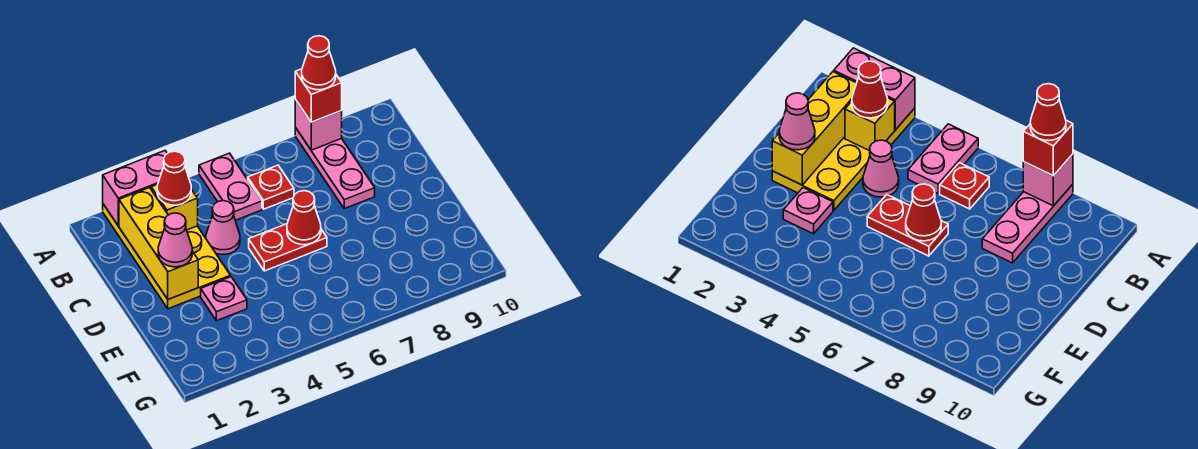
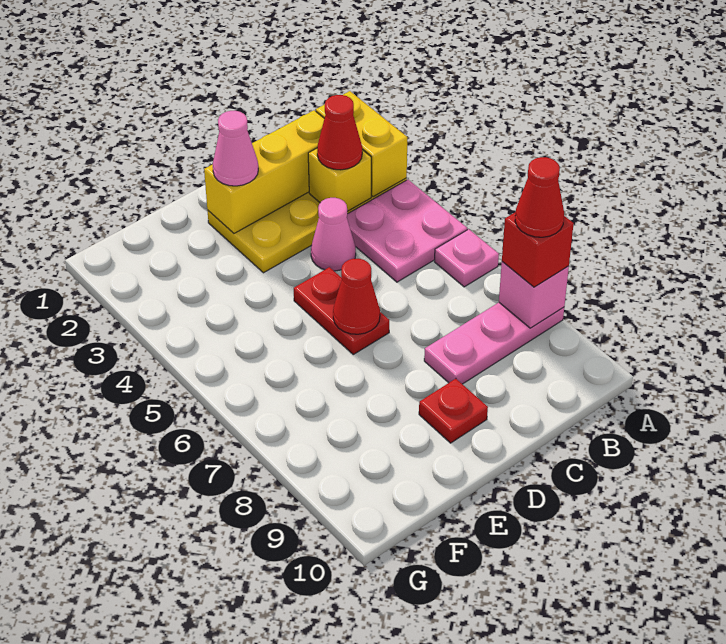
pink 1x2 brick [103,151,167,226] -> yellow 1x2 brick [316,91,408,197]
pink 1x2 plate [199,153,262,220] -> pink 2x2 plate [347,180,467,282]
red 1x1 plate [248,165,294,209] -> red 1x1 plate moved to [419,379,488,443]
pink 1x1 plate [201,277,247,321] -> pink 1x1 plate moved to [435,229,499,287]

